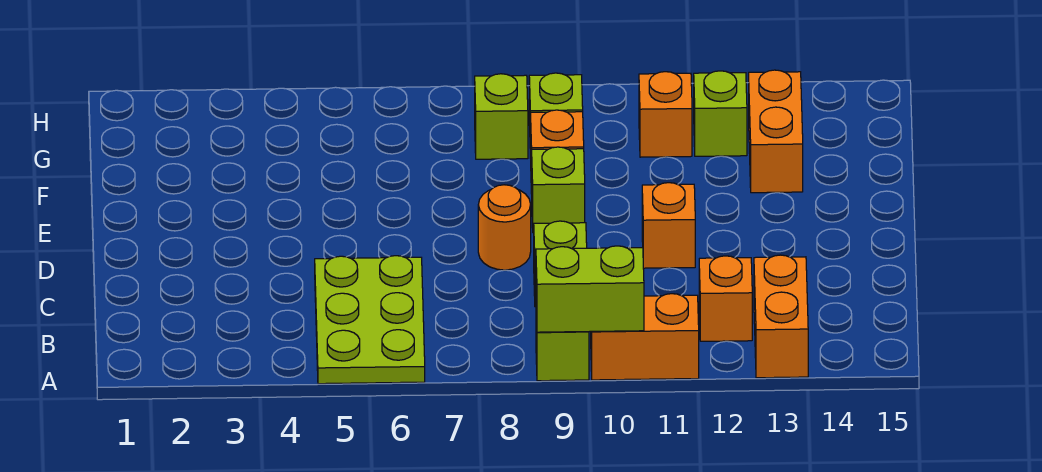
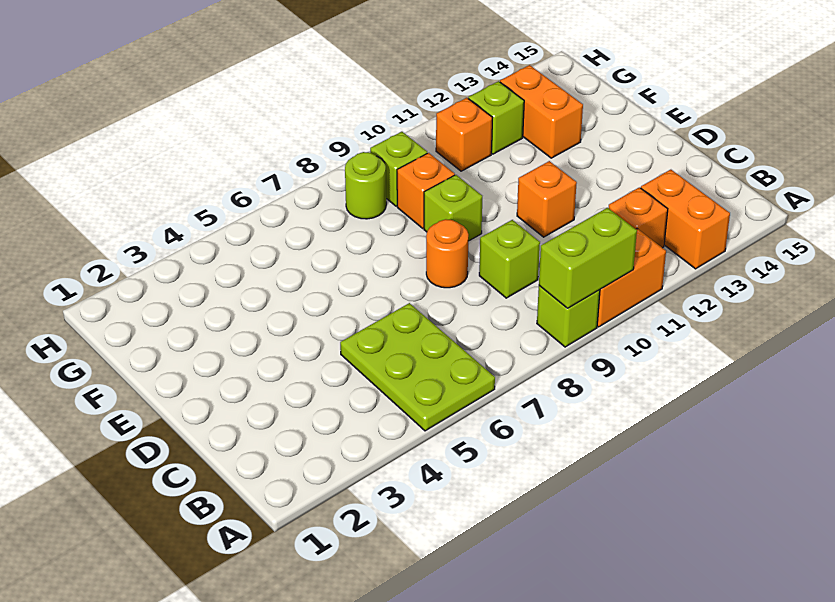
lime 1x1 brick [475,74,528,159] -> lime 1x1 round brick [345,152,386,219]

